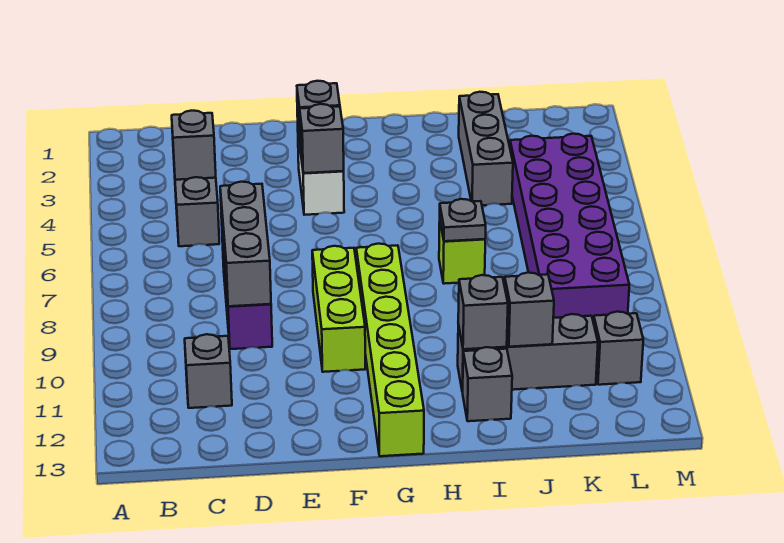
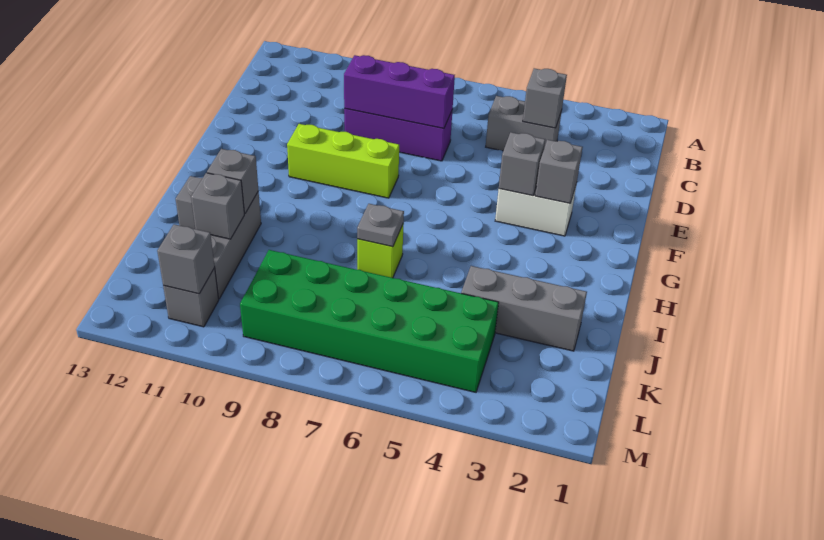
grey 1x1 brick [185,334,232,408] -> grey 1x1 brick moved to [157,224,215,294]
grey 1x3 brick [220,182,271,306] -> purple 1x3 brick [344,55,455,128]
lime 1x6 brick [356,244,424,456] -> none
purple 2x6 brick [510,134,629,323] -> green 2x6 brick [240,250,499,392]

